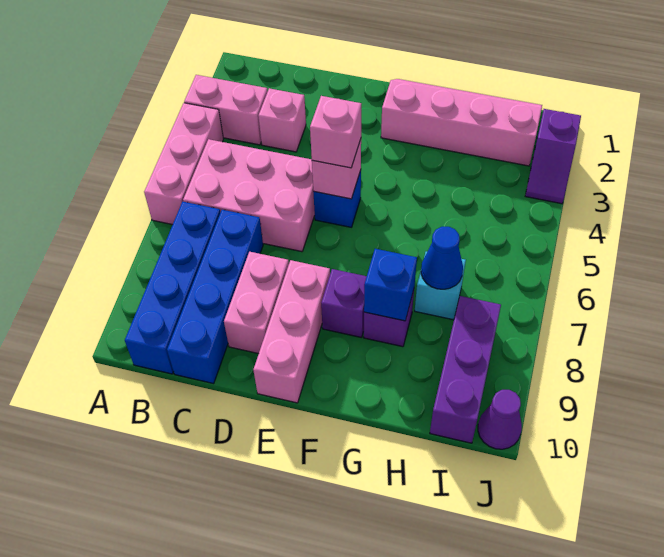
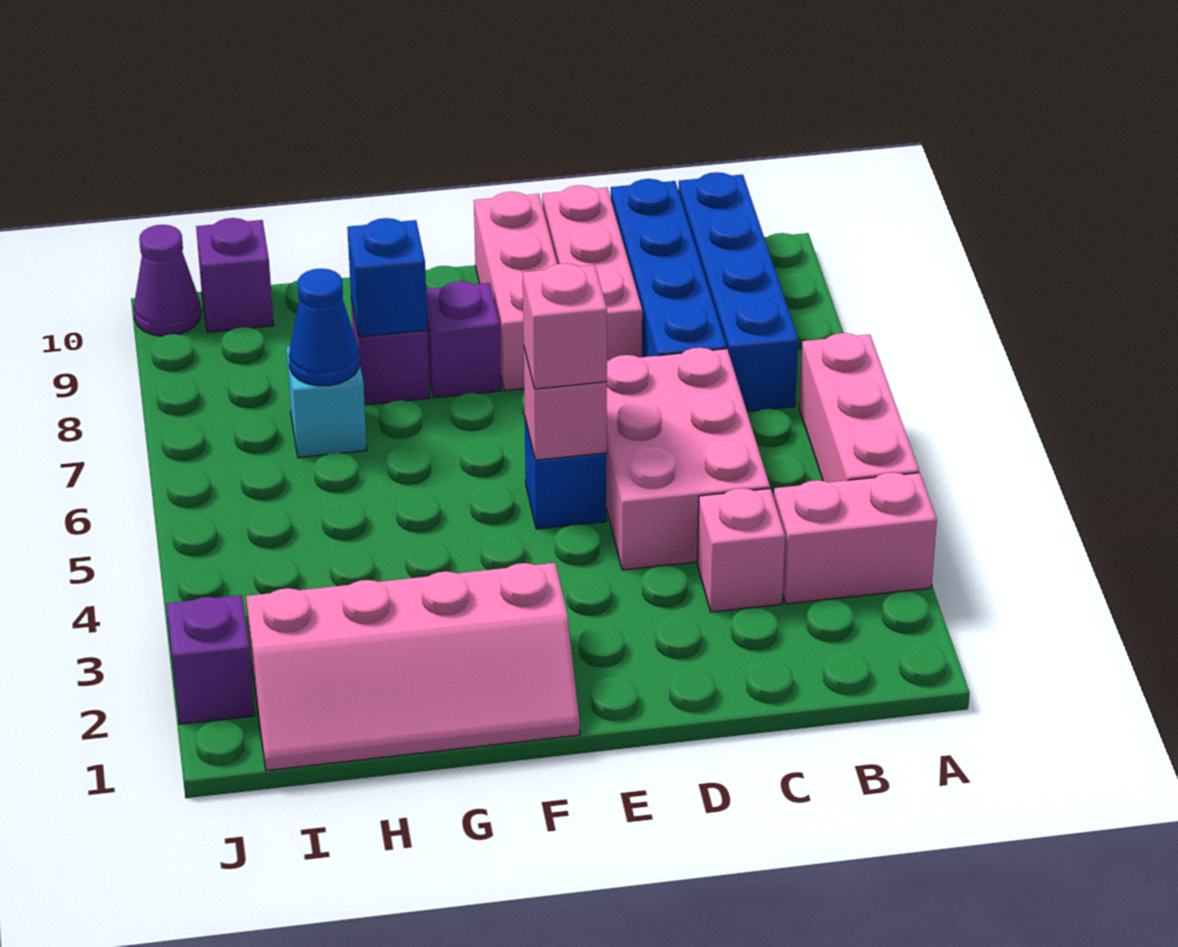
pink 2x3 brick [183,139,315,252] -> pink 2x3 brick turned to [606,348,770,570]
pink 1x2 brick [224,252,289,354] -> pink 1x3 brick [542,185,642,361]
purple 1x3 brick [430,296,501,443] -> purple 1x1 brick [196,218,274,332]

